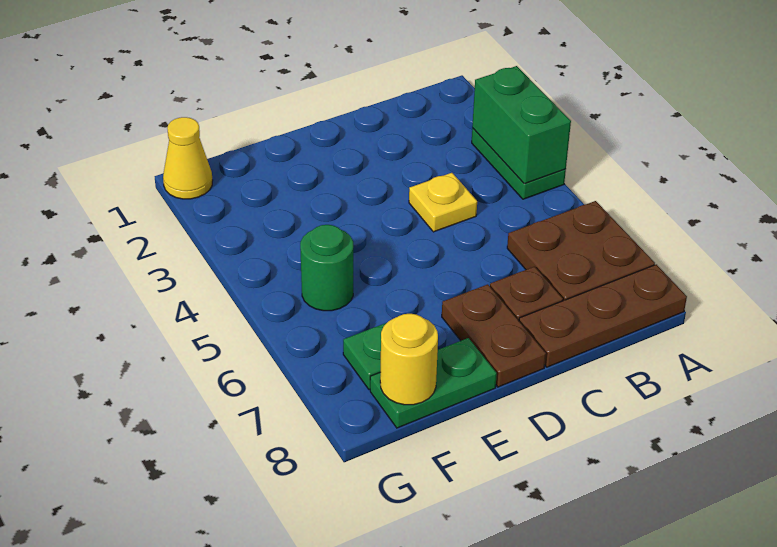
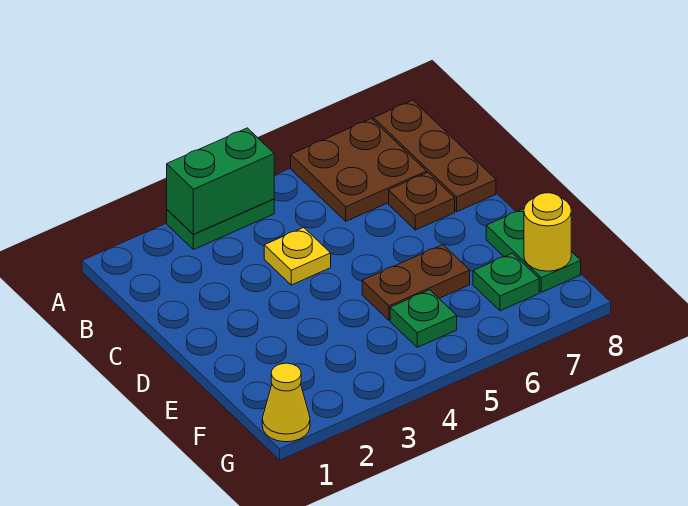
brown 1x2 plate [442,284,546,387] -> brown 1x2 plate moved to [362,245,470,320]
green 1x1 round brick [300,225,353,311] -> green 1x1 plate [390,290,457,347]

